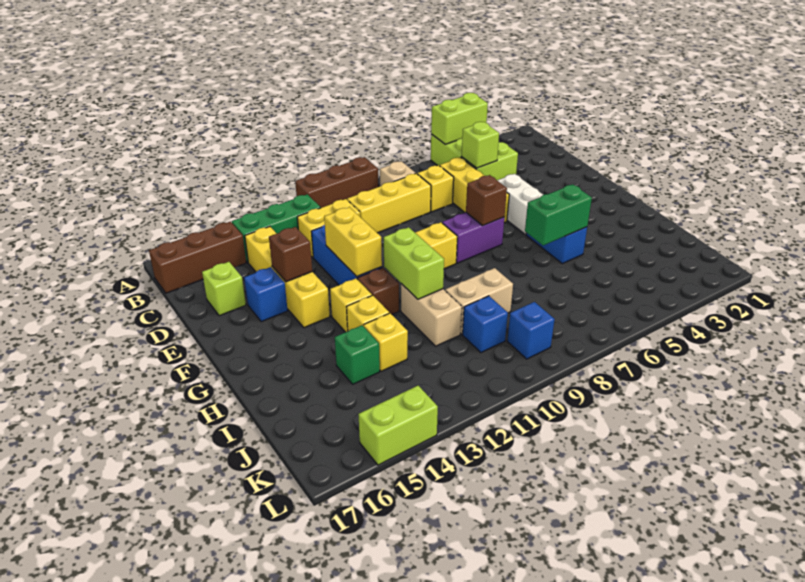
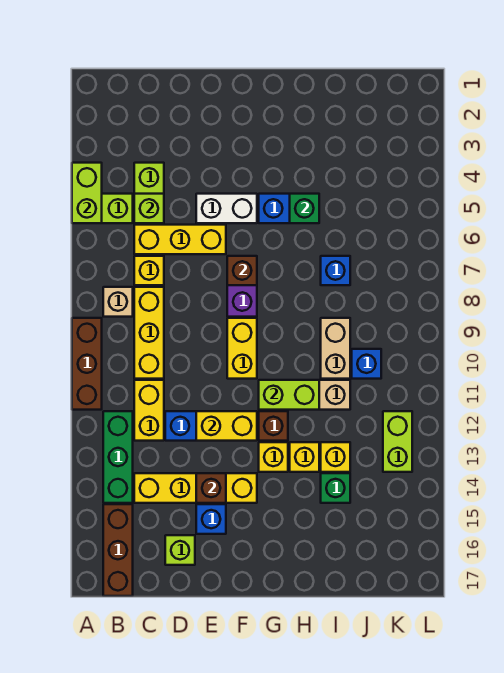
green 1x2 brick [525,184,592,245] -> green 1x1 brick [290,194,319,223]
blue 1x1 brick [507,302,555,359] -> blue 1x1 brick moved to [321,256,350,285]
lime 1x2 brick [358,386,438,465] -> lime 1x2 brick moved to [383,411,412,472]

